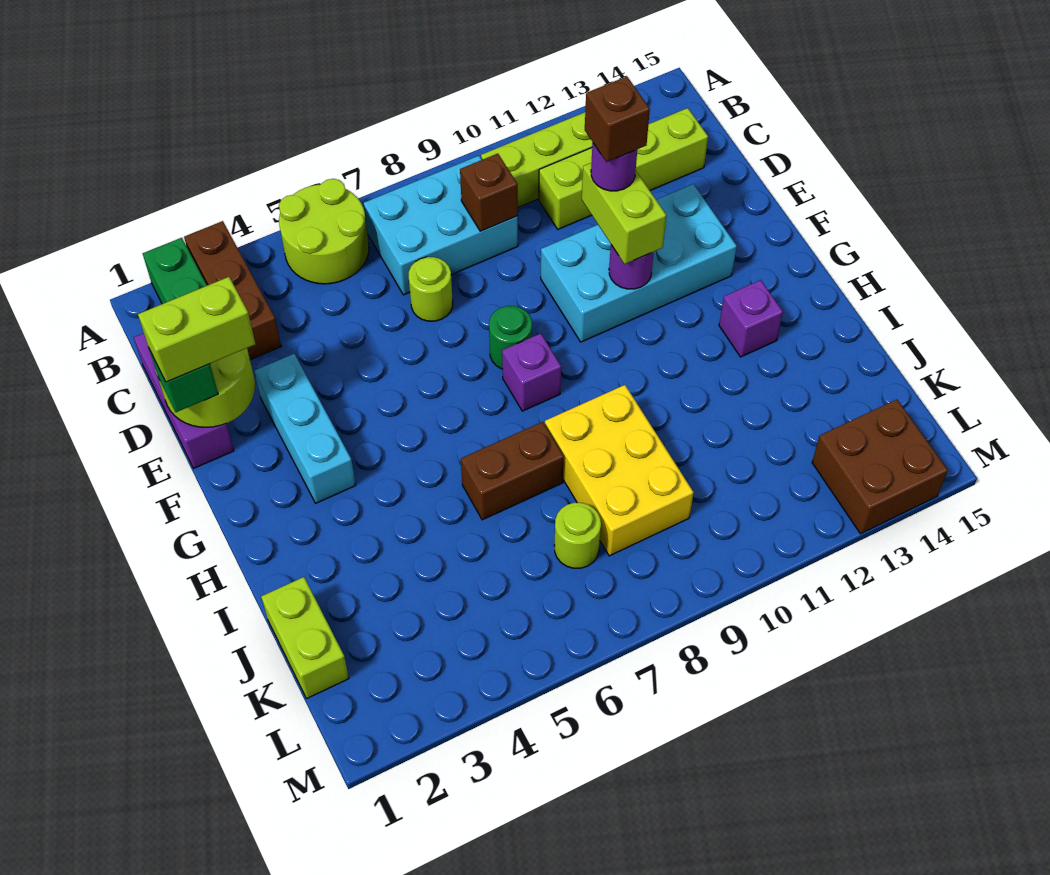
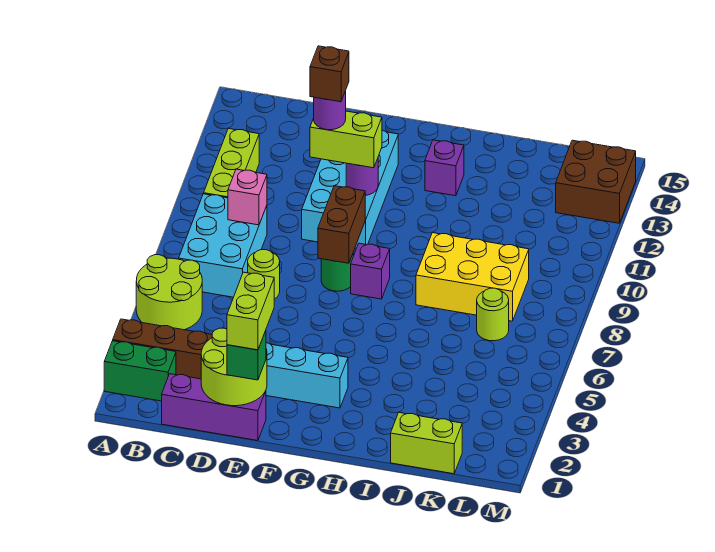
brown 1x1 brick [460,154,518,231] -> pink 1x1 brick [228,169,267,225]
lime 1x4 brick [539,108,708,229] -> none
brown 1x2 brick [461,422,564,520] -> brown 1x2 brick moved to [318,186,365,263]

